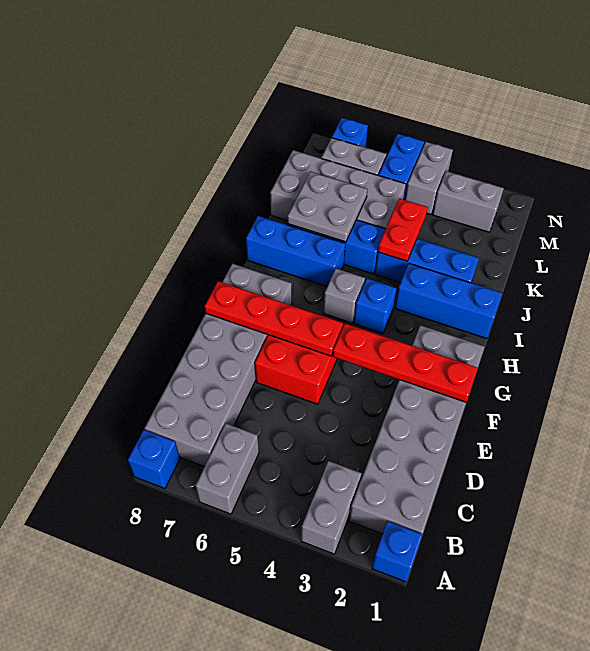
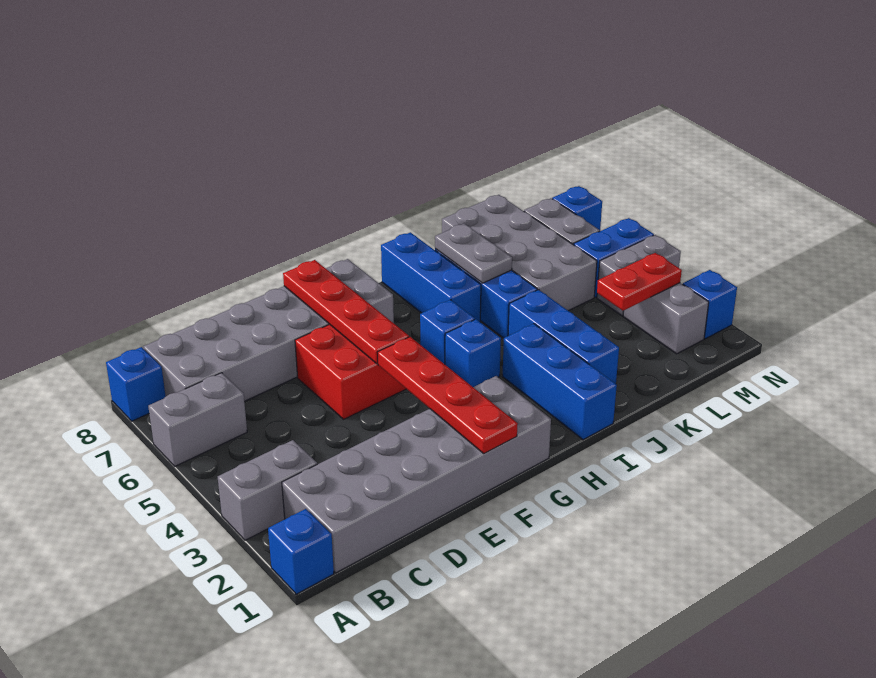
grey 1x1 brick [324,269,365,323] -> blue 1x1 brick [420,300,475,364]
red 1x2 plate [378,198,428,261] -> red 1x2 plate moved to [597,253,682,311]
grey 2x2 plate [288,172,368,242] -> grey 1x2 plate [435,224,512,283]
none -> blue 1x1 brick [683,270,737,339]

